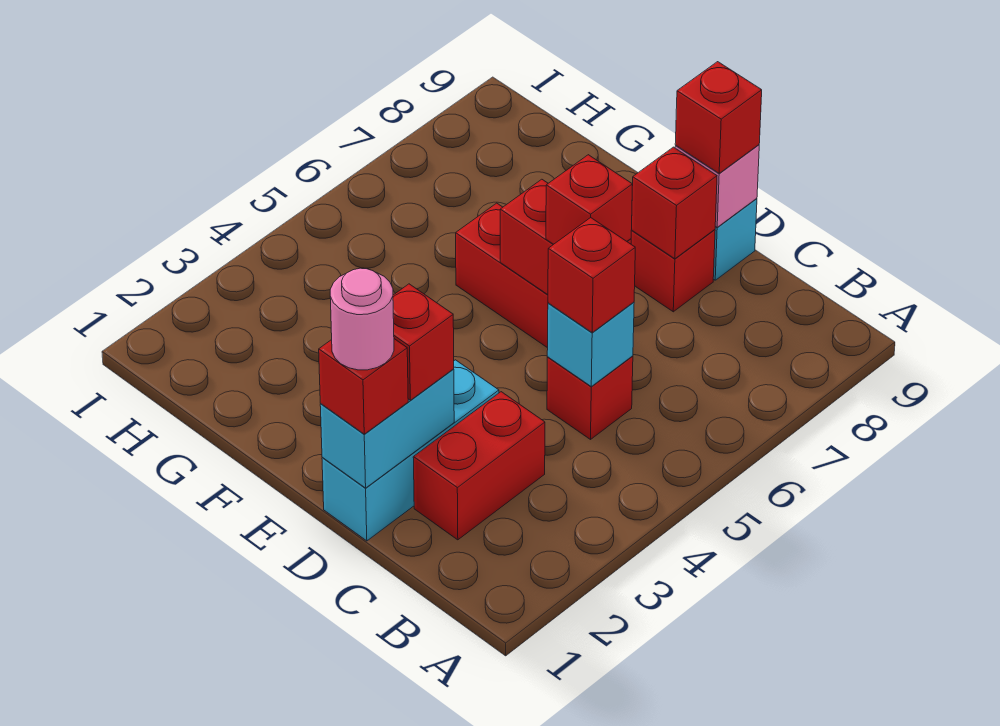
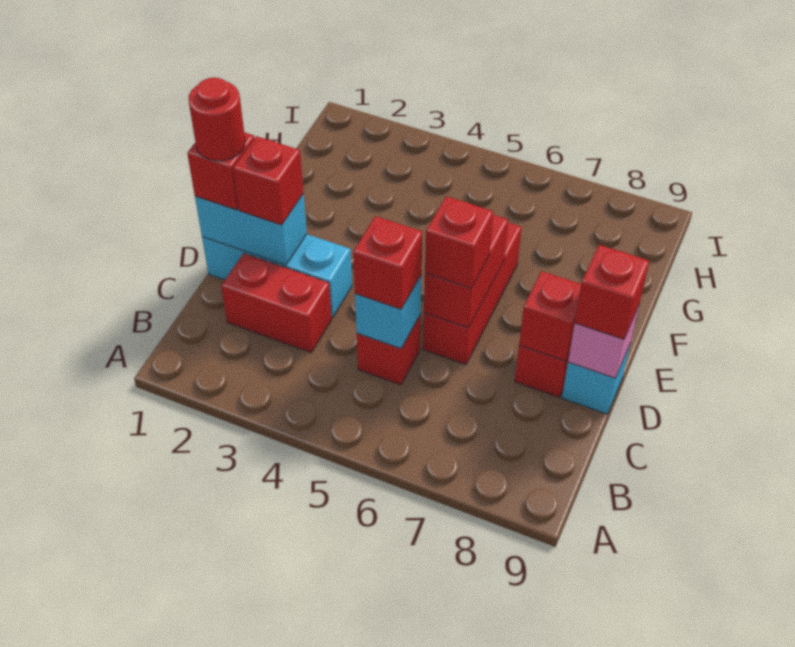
pink 1x1 round brick [330,268,394,370] -> red 1x1 round brick [189,78,245,161]

